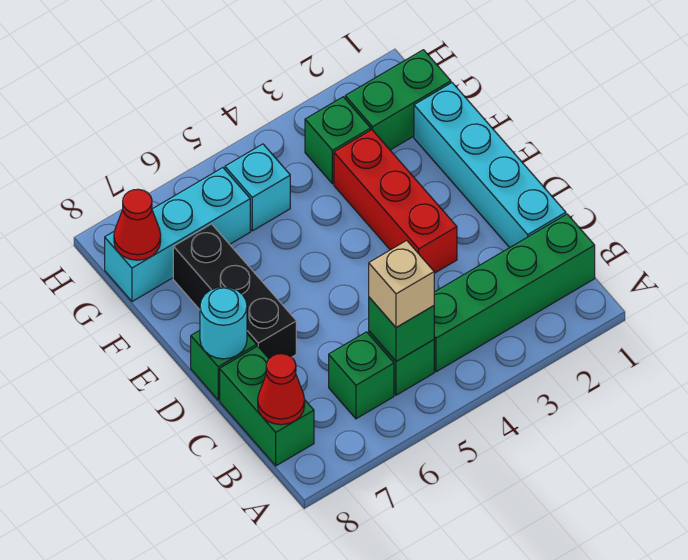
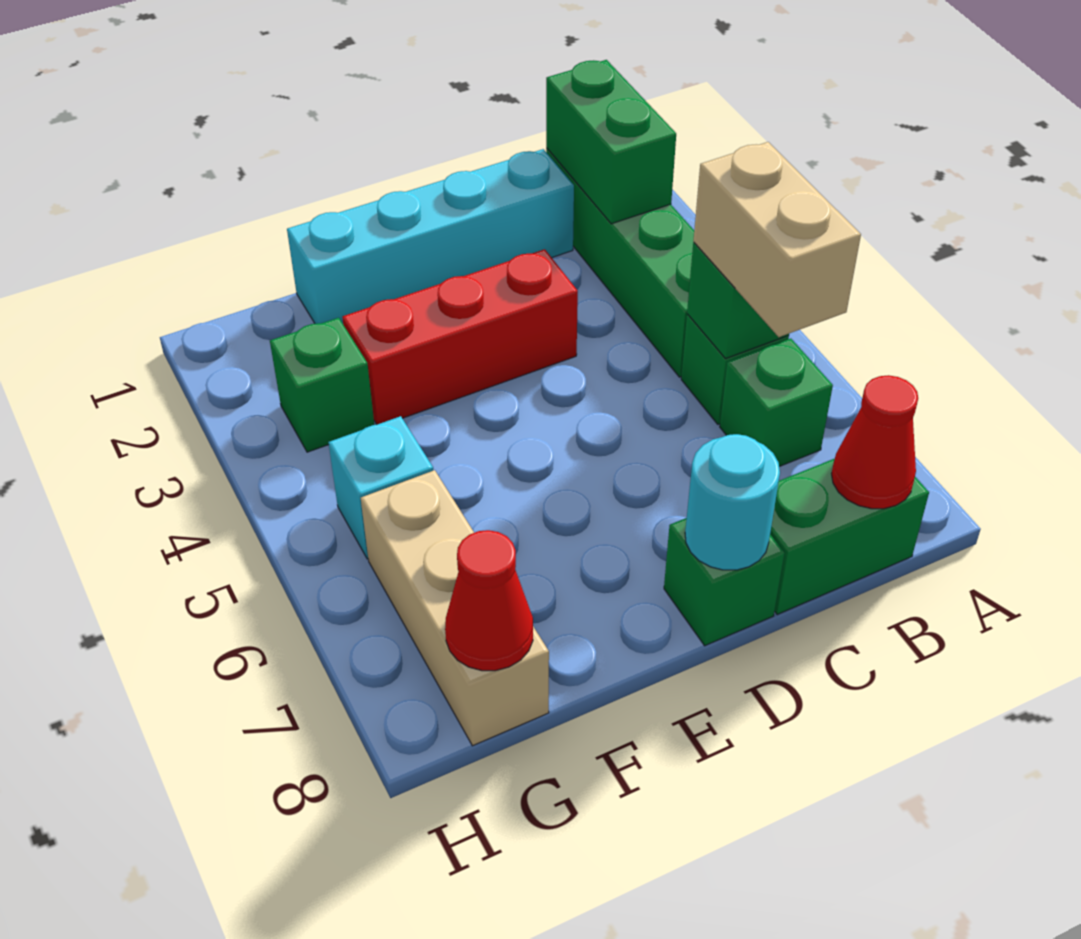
tan 1x1 brick [369,241,434,327] -> tan 1x2 brick [693,142,861,337]
black 1x3 brick [173,224,296,358] -> none
green 1x2 brick [345,50,451,150] -> green 1x2 brick moved to [546,60,676,224]
cyan 1x3 brick [105,168,250,302] -> tan 1x3 brick [361,470,549,746]

